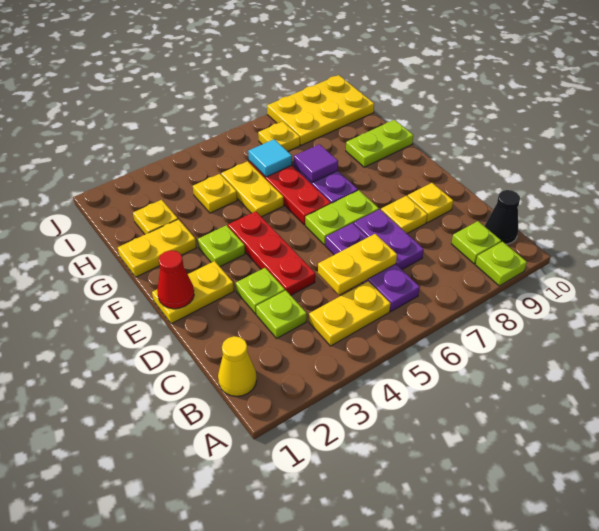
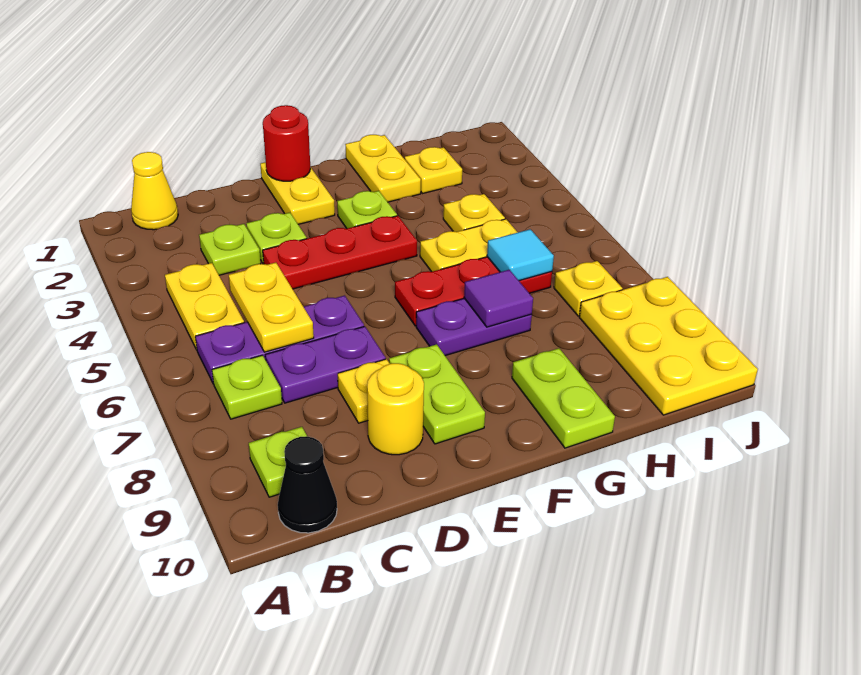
lime 1x1 plate [476,242,527,286] -> lime 1x1 plate moved to [212,355,282,419]
yellow 1x1 plate [407,183,453,223] -> yellow 1x1 round brick [367,363,424,455]
red 1x1 cone [157,250,194,309] -> red 1x1 round brick [263,105,310,181]
lime 1x2 plate [305,190,379,245] -> lime 1x2 plate moved to [389,344,485,444]

